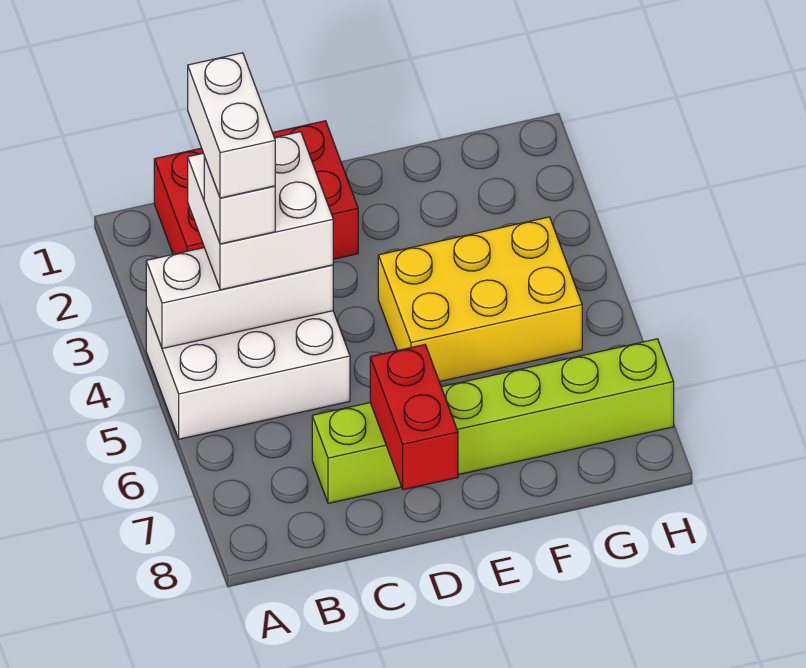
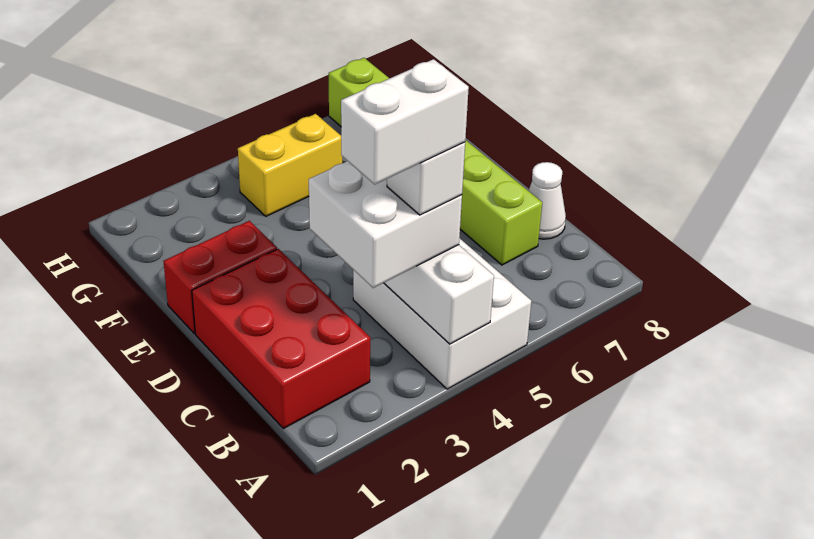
none -> white 1x1 cone [528,162,566,239]
red 1x2 brick [370,345,458,490] -> red 1x2 brick moved to [163,221,277,333]
yellow 2x3 brick [378,217,582,382] -> yellow 1x2 brick [238,114,342,216]

